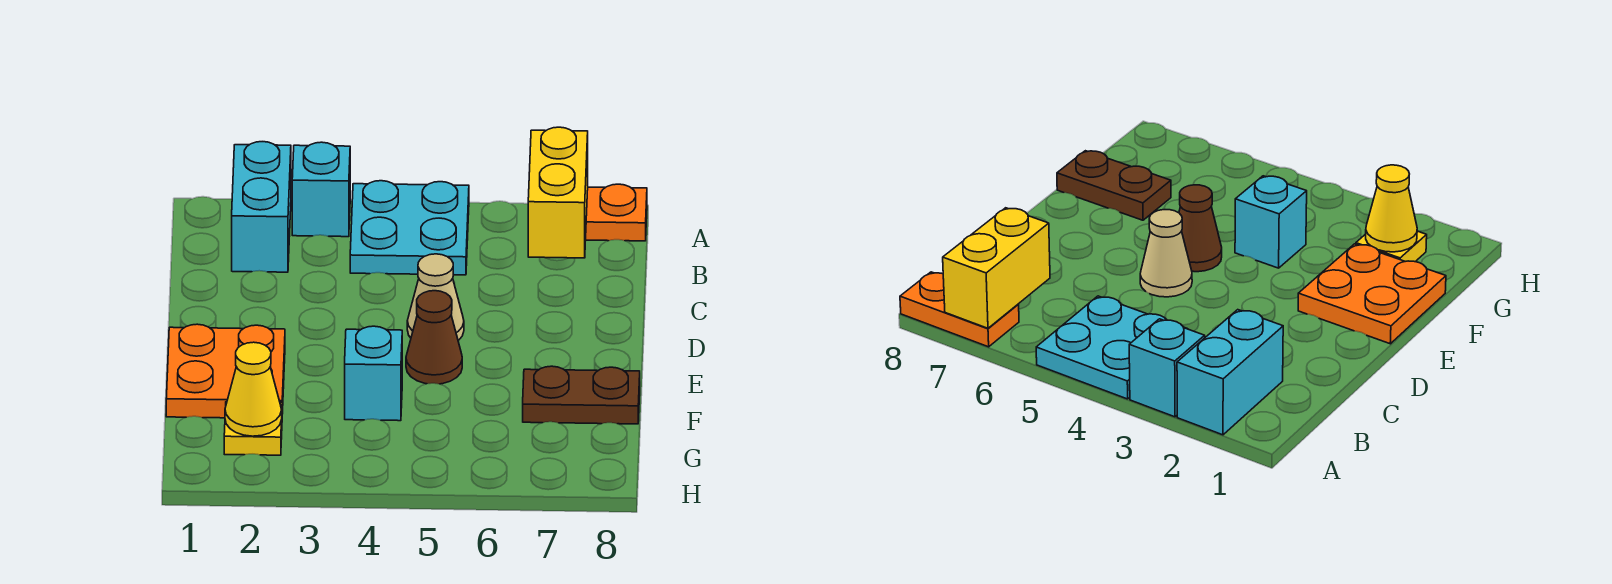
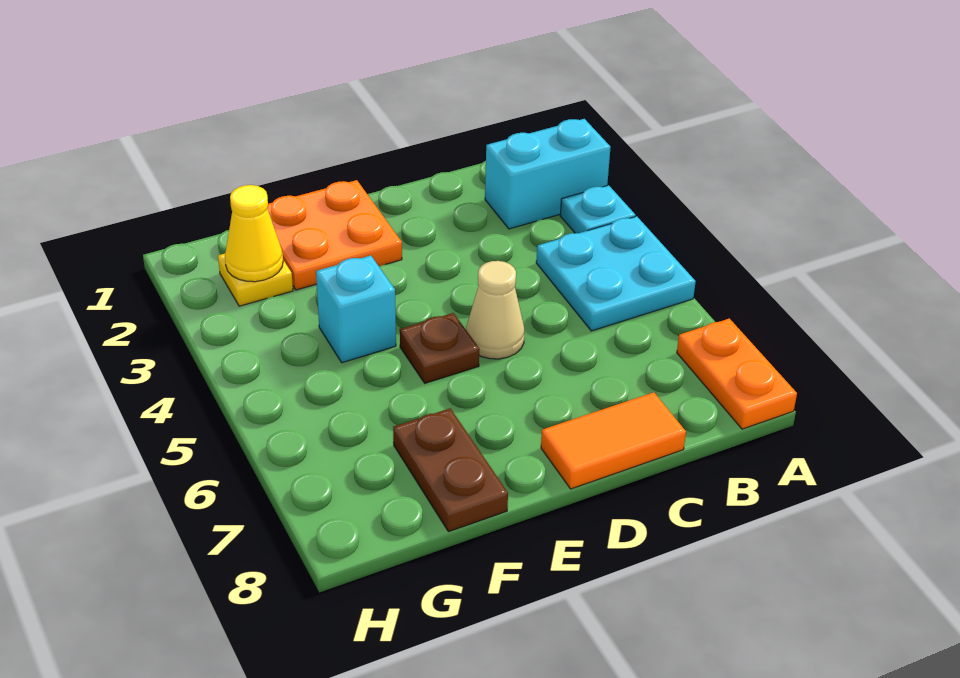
cyan 1x1 brick [292,142,350,237] -> cyan 1x1 plate [560,185,636,233]
yellow 1x2 brick [528,127,588,258] -> none
none -> orange 1x2 tile [541,392,686,489]
brown 1x1 cone [406,291,462,384] -> brown 1x1 plate [400,313,479,383]

